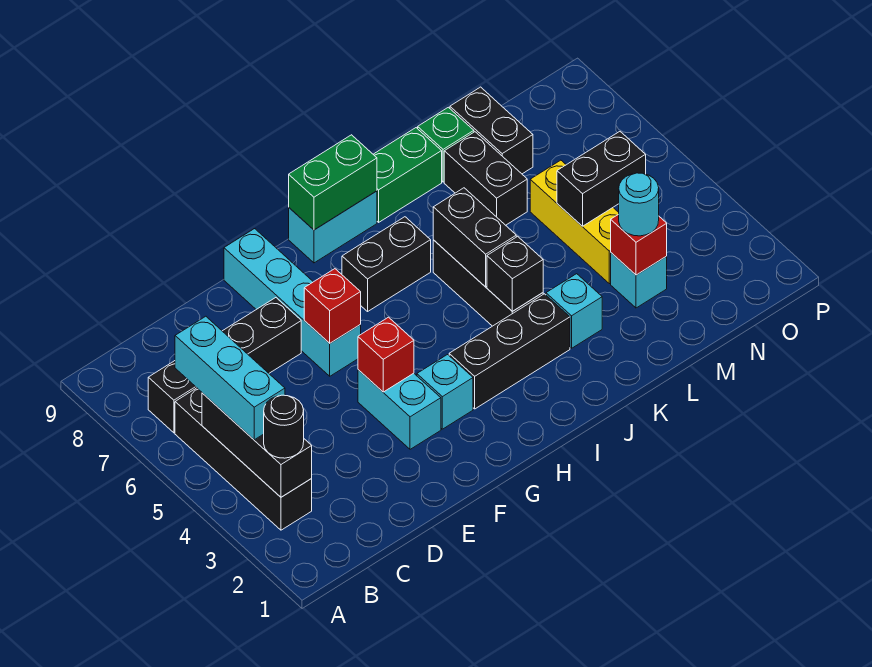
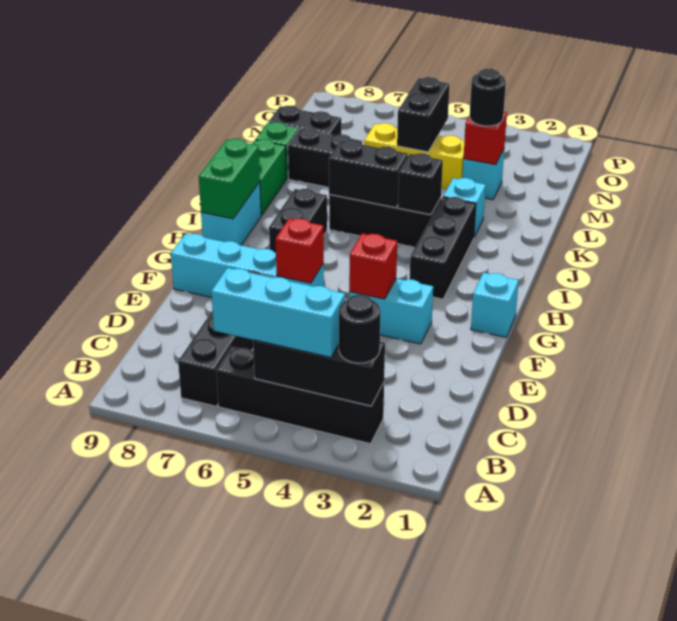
cyan 1x1 brick [417,355,473,429] -> cyan 1x1 brick moved to [471,273,519,337]
cyan 1x1 round brick [619,173,659,236] -> black 1x1 round brick [470,69,506,126]

